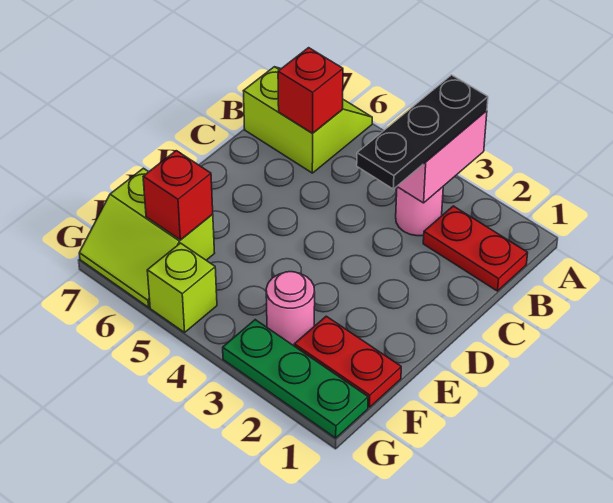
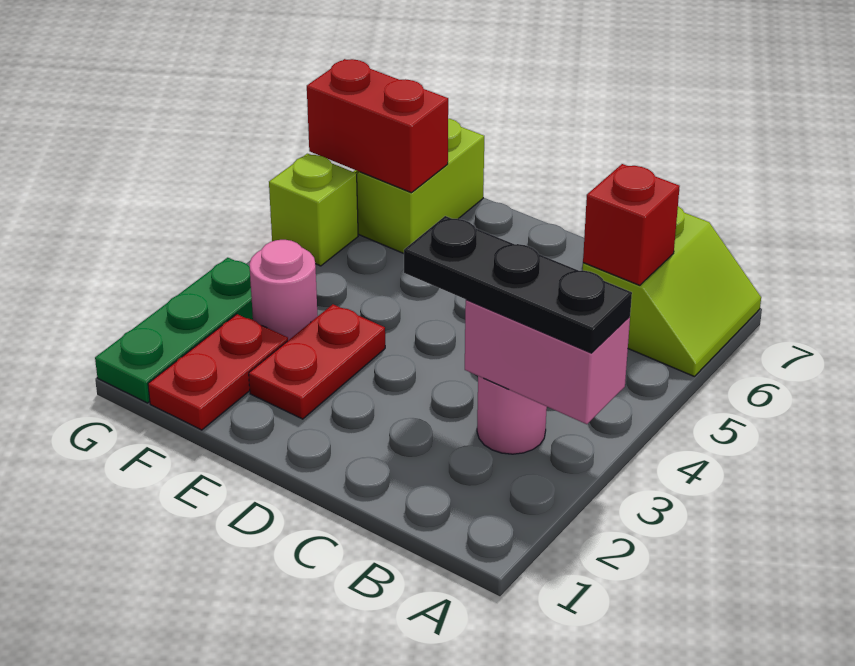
red 1x2 plate [423,206,528,291] -> red 1x2 plate moved to [249,304,385,419]
red 1x1 brick [143,151,213,240] -> red 1x2 brick [307,59,448,193]

